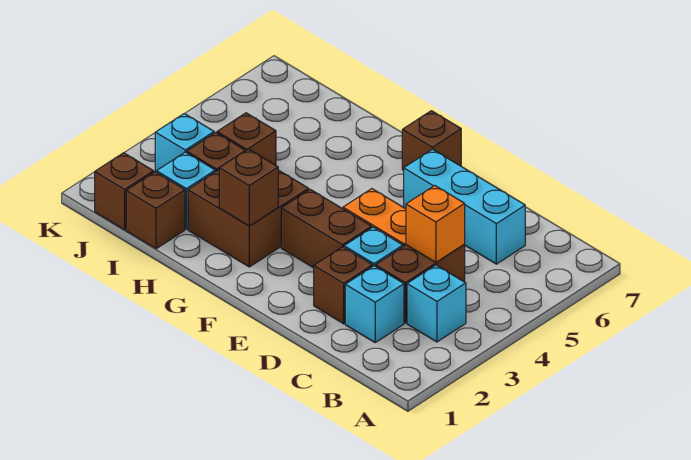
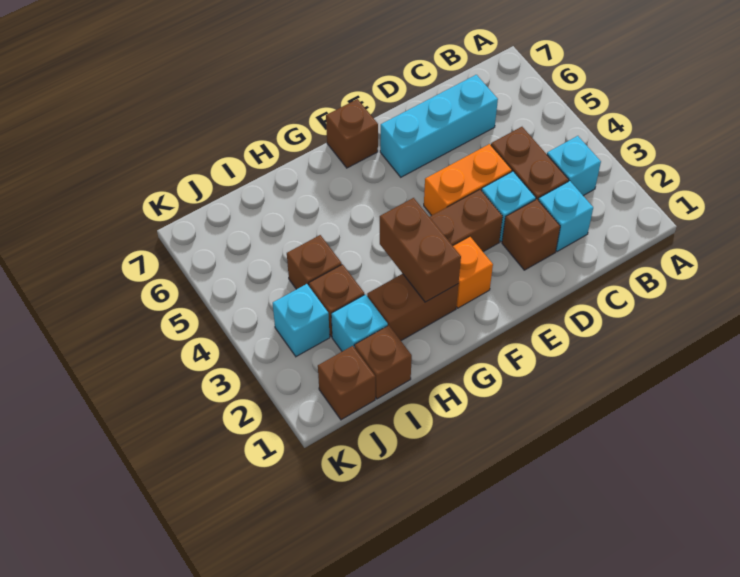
orange 1x1 brick [406,186,465,262] -> orange 1x1 brick moved to [453,237,493,308]
brown 2x2 brick [188,170,309,267] -> brown 1x2 brick [367,274,458,341]
brown 1x1 brick [219,149,278,226] -> brown 1x2 brick [380,198,461,302]

